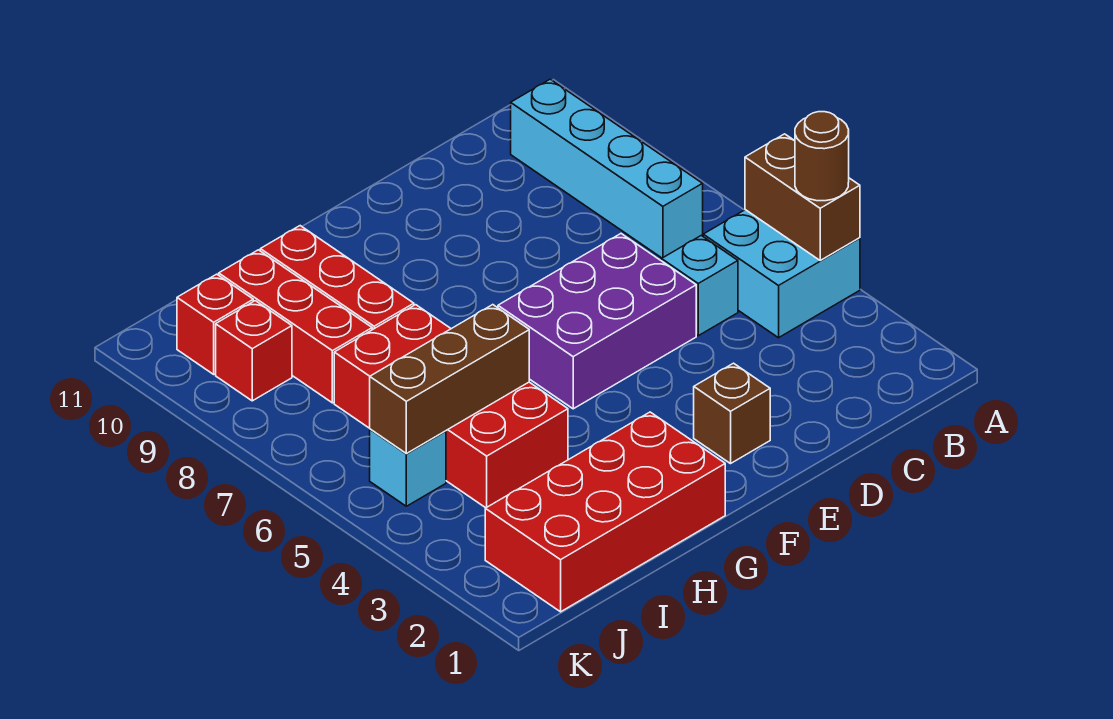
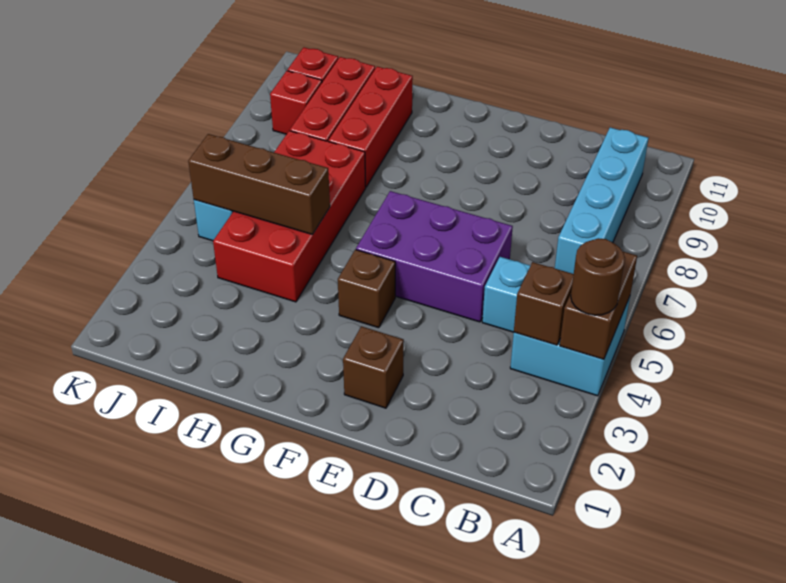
none -> brown 1x1 brick [514,262,574,345]
none -> brown 1x1 brick [338,250,395,328]
red 2x4 brick [485,412,725,612] -> none

